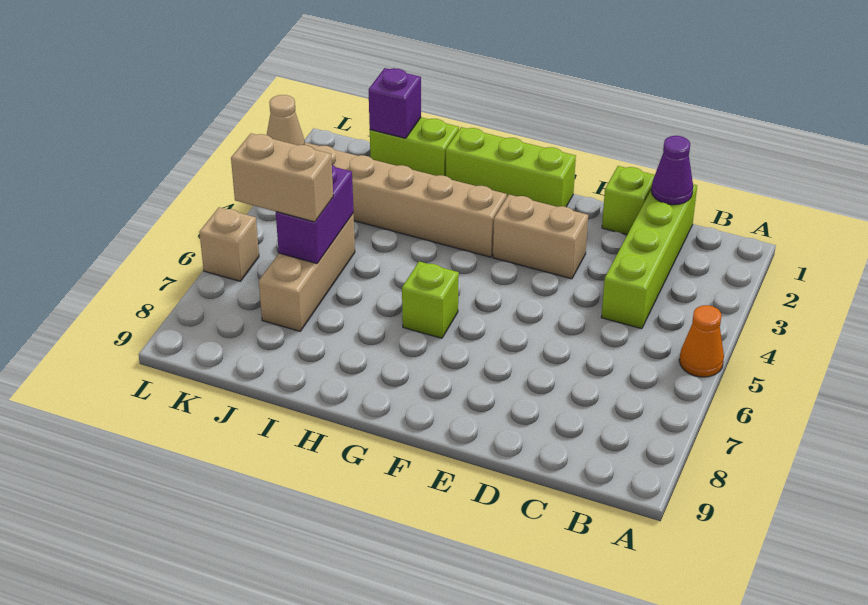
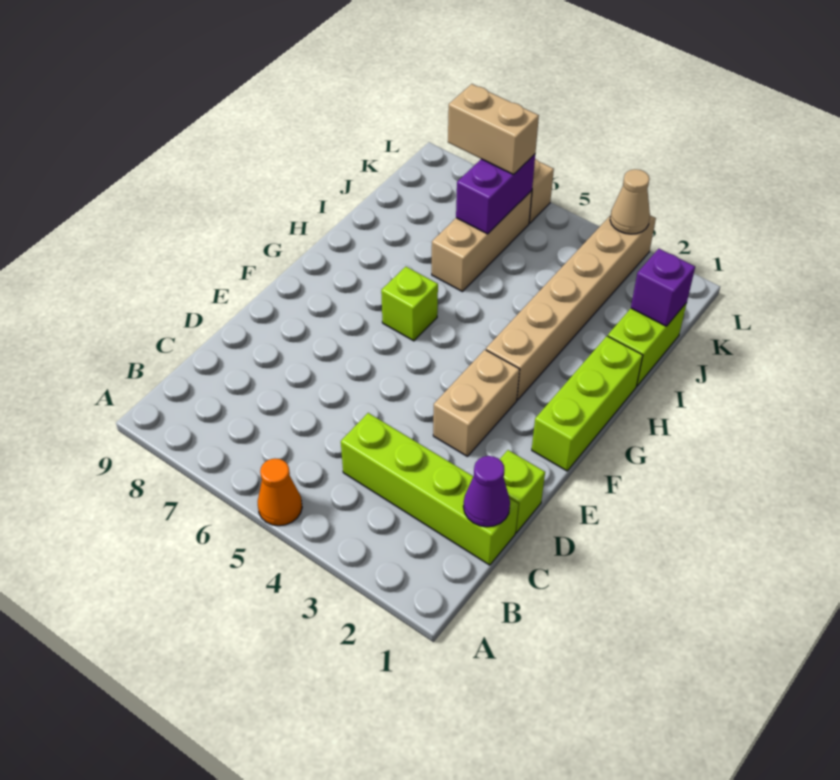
tan 1x3 brick [259,213,355,331] -> tan 1x3 brick turned to [432,191,532,292]
purple 1x2 brick [276,165,353,264] -> purple 1x2 brick turned to [456,154,535,234]
tan 1x2 brick [231,133,333,222] -> tan 1x2 brick turned to [448,84,539,175]

